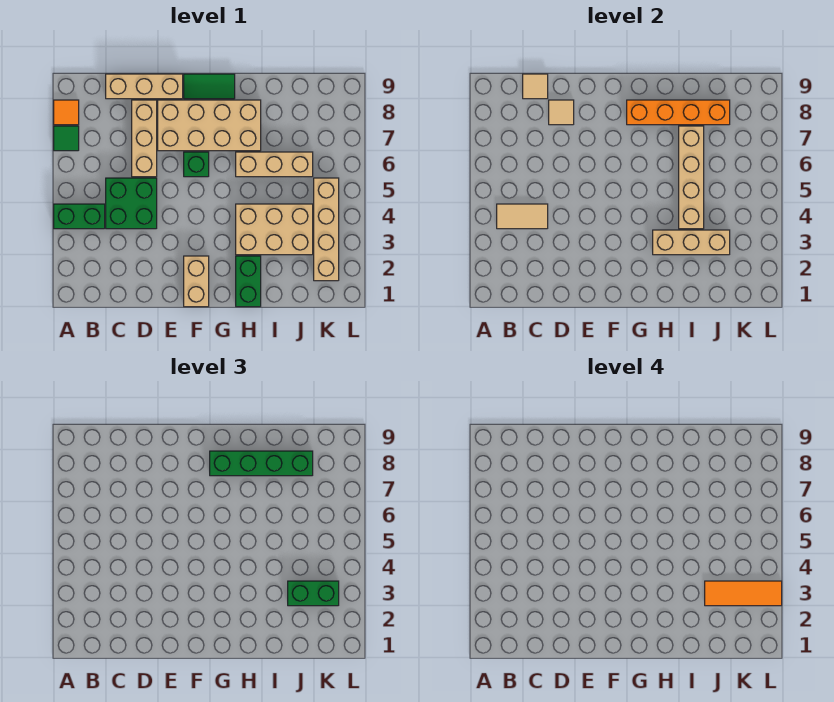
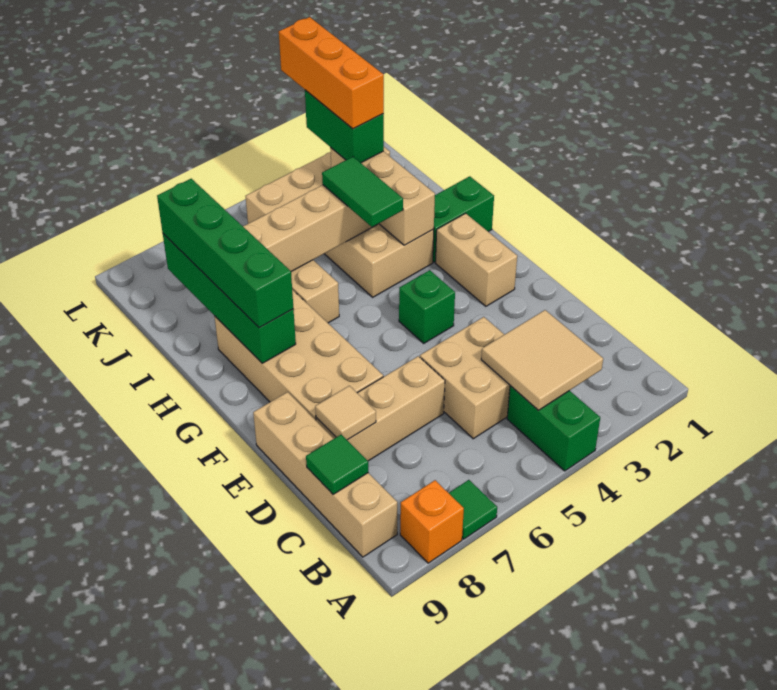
orange 1x1 tile [54,100,79,125] -> orange 1x1 brick [400,480,464,563]
tan 1x2 tile [497,204,548,229] -> tan 2x2 tile [481,310,603,410]
green 2x2 brick [106,178,157,229] -> tan 2x2 brick [420,317,510,439]
tan 1x3 brick [106,74,183,99] -> tan 1x4 brick [253,392,397,557]
tan 1x1 tile [523,74,548,99] -> green 1x1 tile [306,435,368,494]
tan 1x2 brick [184,256,209,307] -> tan 1x2 brick turned to [435,213,517,306]
green 1x1 brick [184,152,209,177] -> green 1x1 brick moved to [399,270,455,343]
green 1x2 tile [184,74,235,99] -> green 1x2 tile moved to [322,157,403,227]
orange 1x4 brick [627,100,730,125] -> green 1x4 brick [163,234,296,363]
orange 1x3 tile [705,581,782,606] -> orange 1x3 brick [279,17,384,129]

